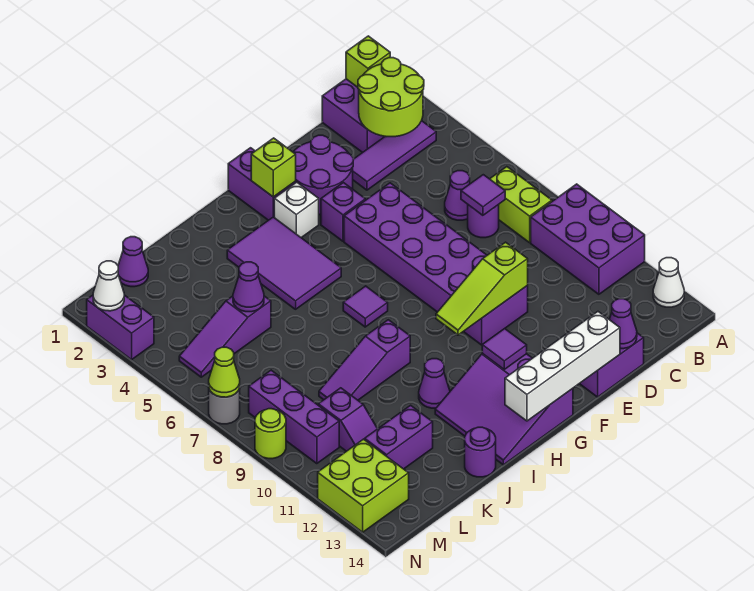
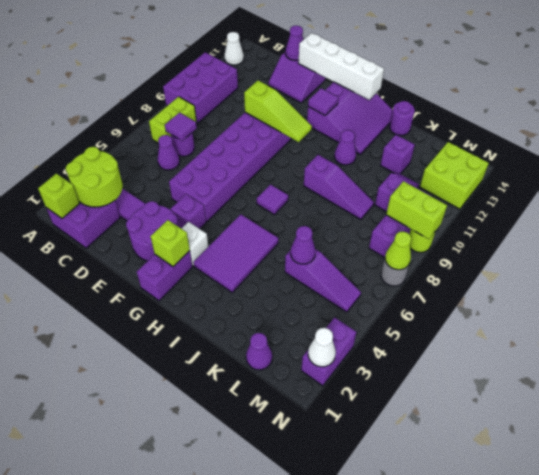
purple 1x2 brick [365,405,433,469] -> purple 1x1 brick [381,135,415,174]
none -> lime 1x2 brick [386,181,447,239]

